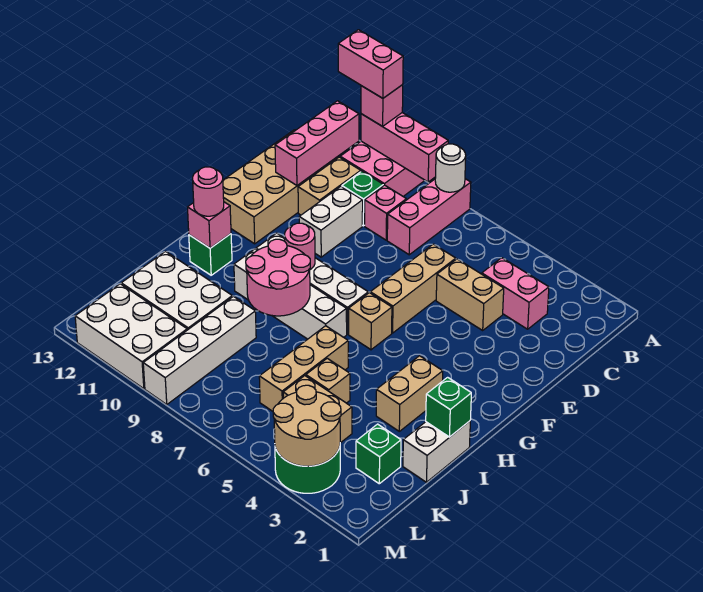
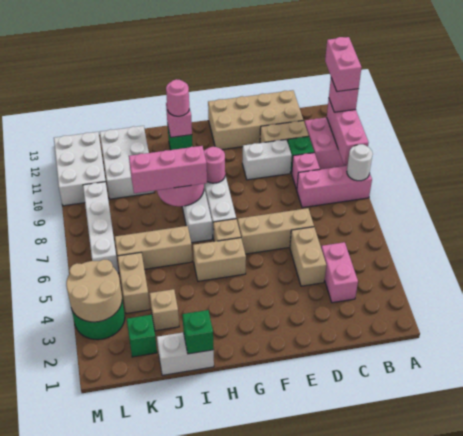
pink 1x3 brick [275,101,359,185] -> pink 1x3 brick moved to [129,146,207,193]
tan 1x2 brick [376,356,443,431] -> tan 1x2 brick moved to [193,238,246,281]
tan 1x1 brick [306,358,350,403] -> tan 1x1 brick moved to [150,289,179,331]
white 1x4 brick [143,296,256,404] -> white 1x4 brick turned to [83,182,119,273]

